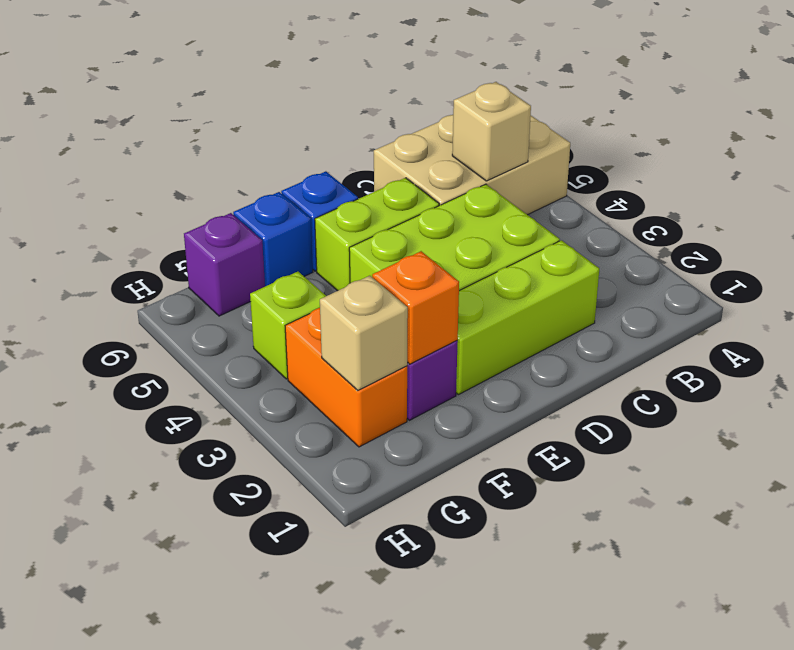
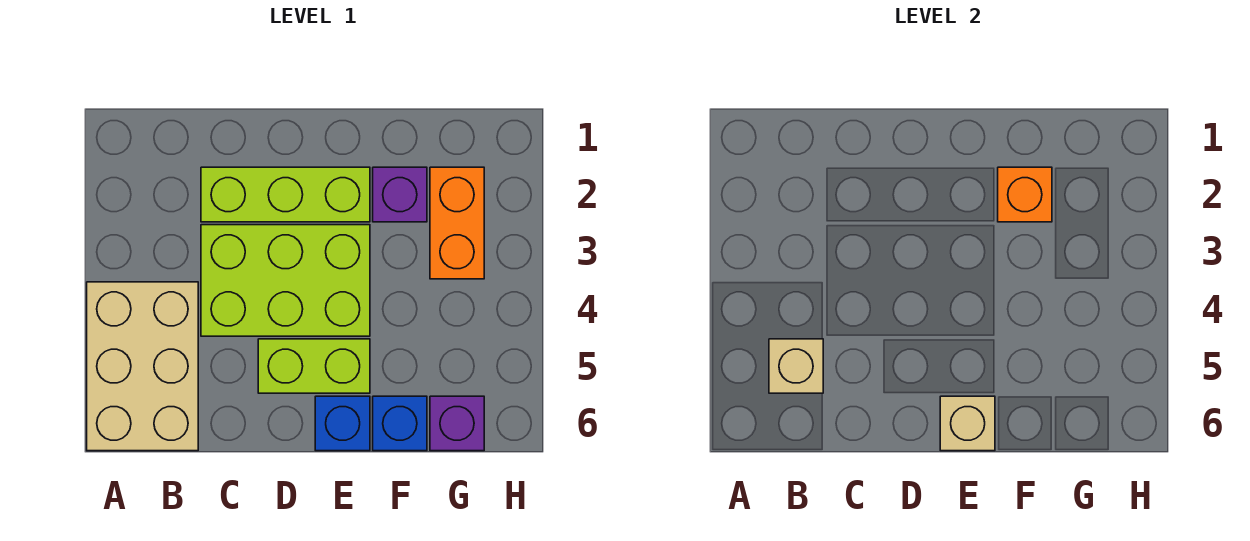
tan 2x3 brick [374,115,570,215] -> tan 2x3 brick turned to [87,282,198,451]
tan 1x1 brick [320,276,408,390] -> tan 1x1 brick moved to [940,396,995,451]
lime 1x1 brick [250,272,326,379] -> none

